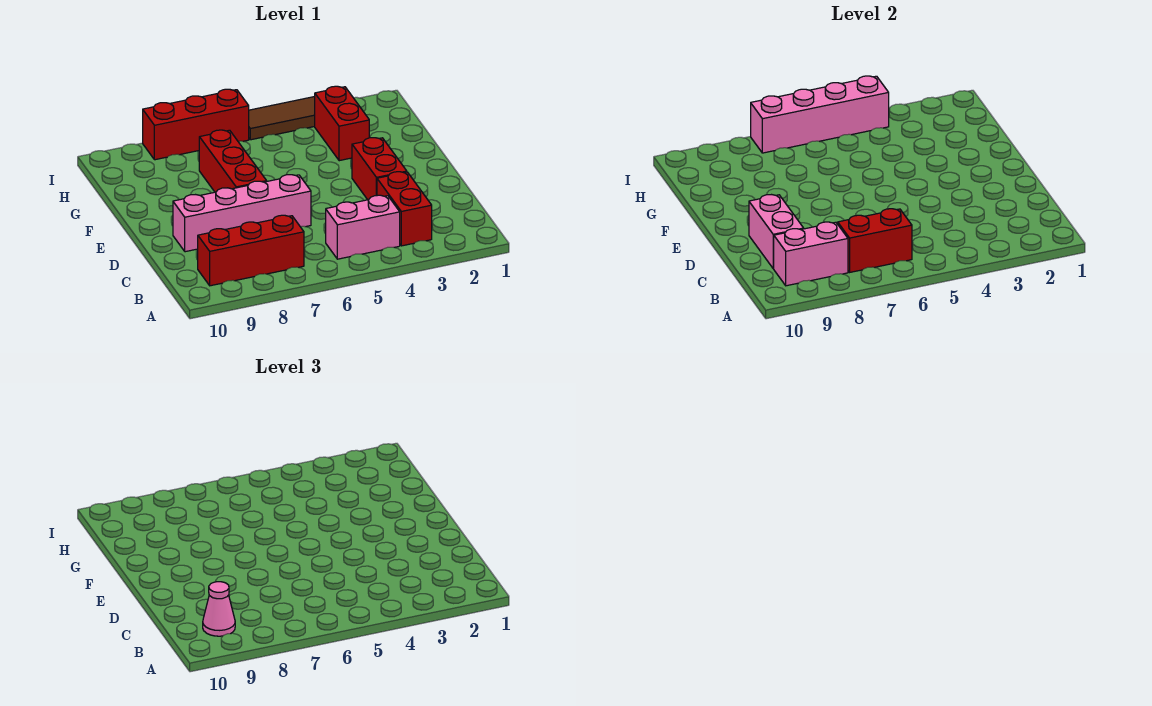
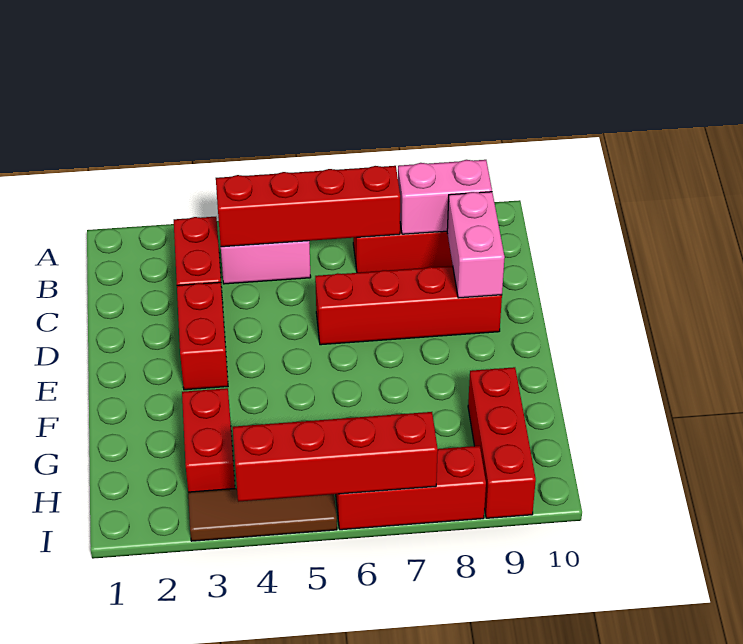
red 1x2 brick [838,209,912,272] -> red 1x4 brick [216,166,400,247]
pink 1x1 cone [203,582,235,636] -> none
pink 1x4 brick [173,175,311,252] -> red 1x4 brick [315,266,502,345]
red 1x3 brick [199,130,267,192] -> red 1x3 brick moved to [468,367,536,518]
pink 1x4 brick [751,76,889,153] -> red 1x4 brick [233,412,438,502]

